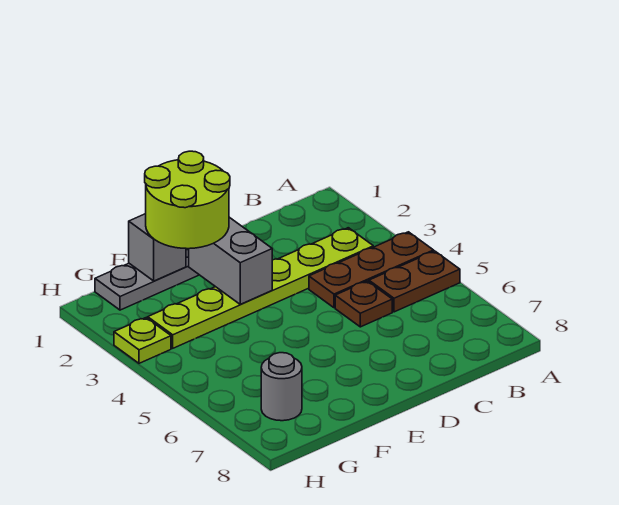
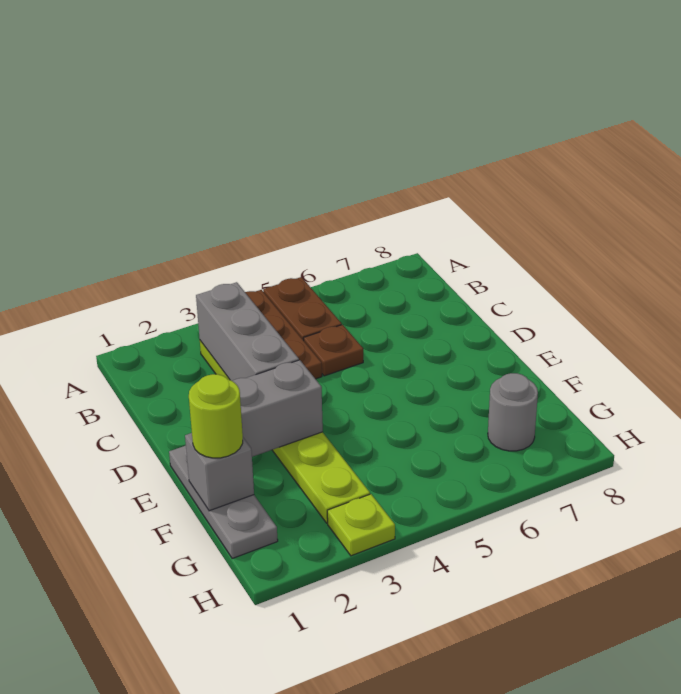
none -> grey 1x3 brick [196,282,299,381]
lime 2x2 round brick [145,151,230,249] -> lime 1x1 round brick [189,374,243,458]

